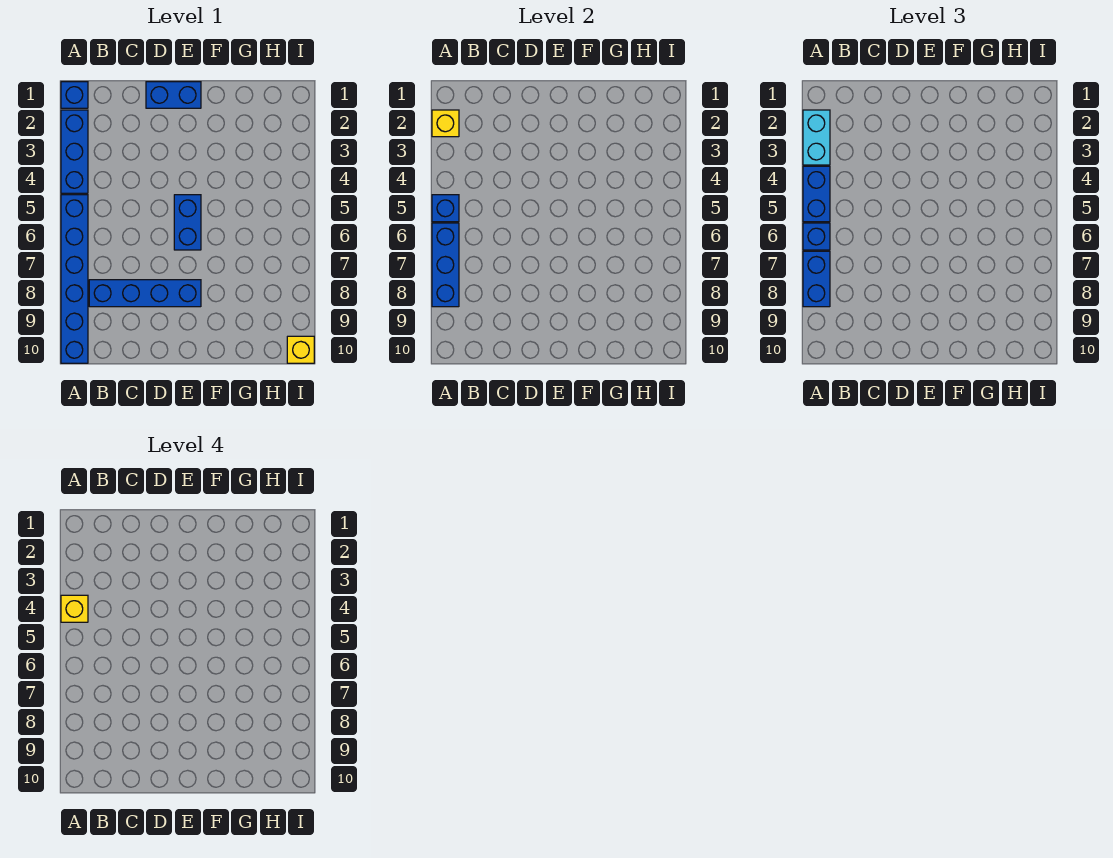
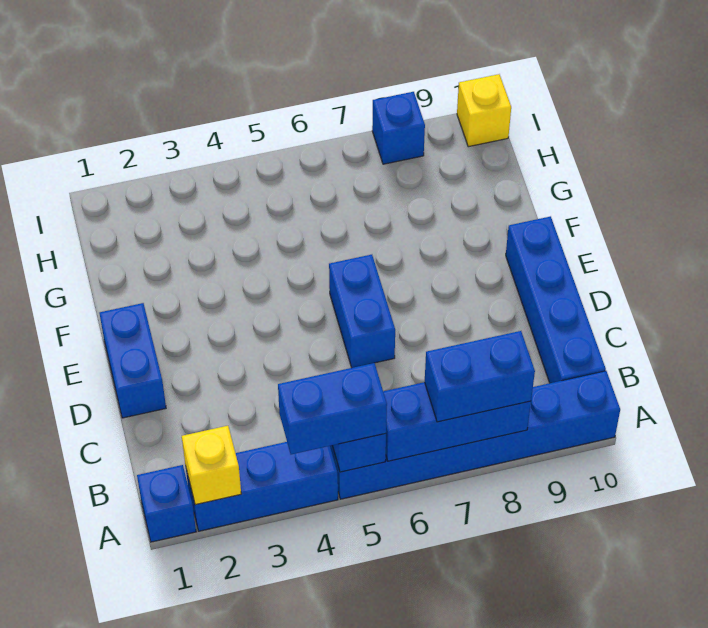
cyan 1x2 brick [803,110,830,165] -> none
yellow 1x1 brick [61,595,88,622] -> none
blue 1x1 brick [803,223,830,250] -> blue 1x1 brick moved to [372,92,425,164]
blue 1x4 brick [89,280,201,307] -> blue 1x4 brick moved to [506,216,606,383]
blue 1x2 brick [174,195,201,250] -> blue 1x2 brick turned to [329,255,395,368]

